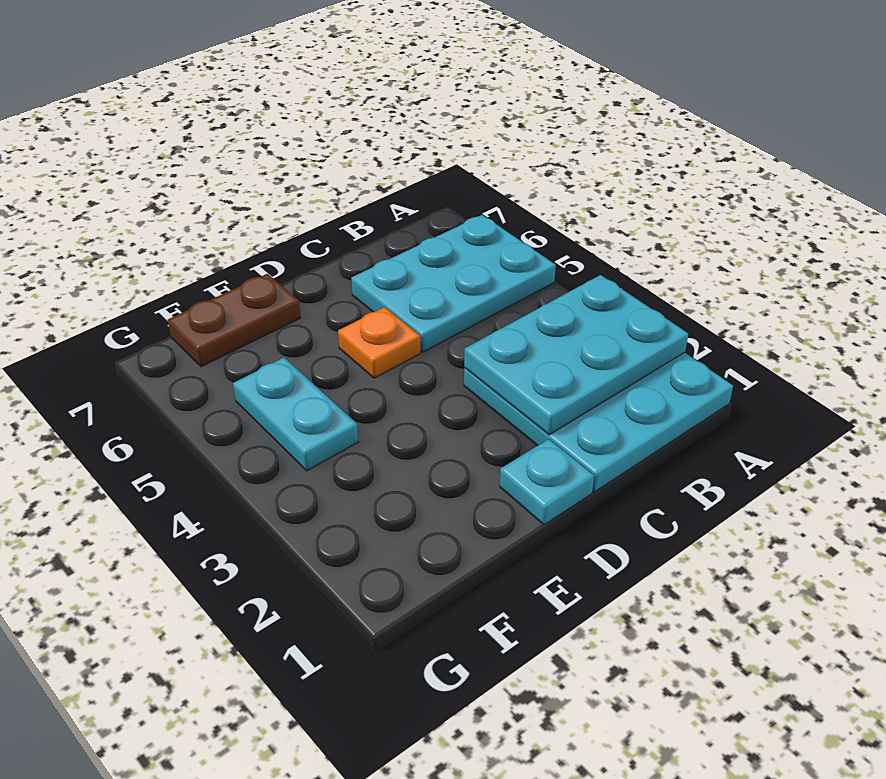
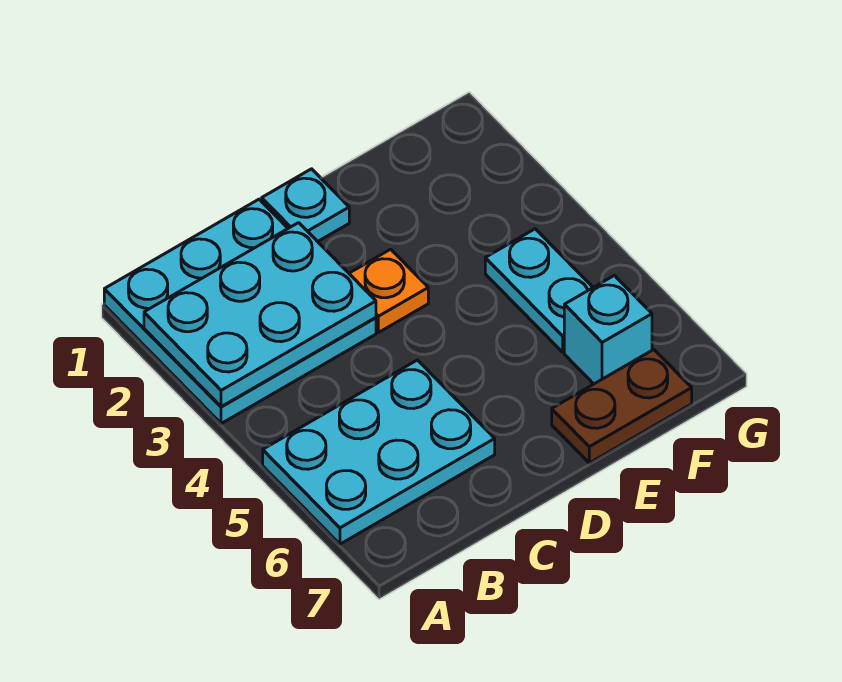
orange 1x1 plate [338,307,421,378] -> orange 1x1 plate moved to [349,249,428,333]
none -> cyan 1x1 brick [564,275,652,384]

